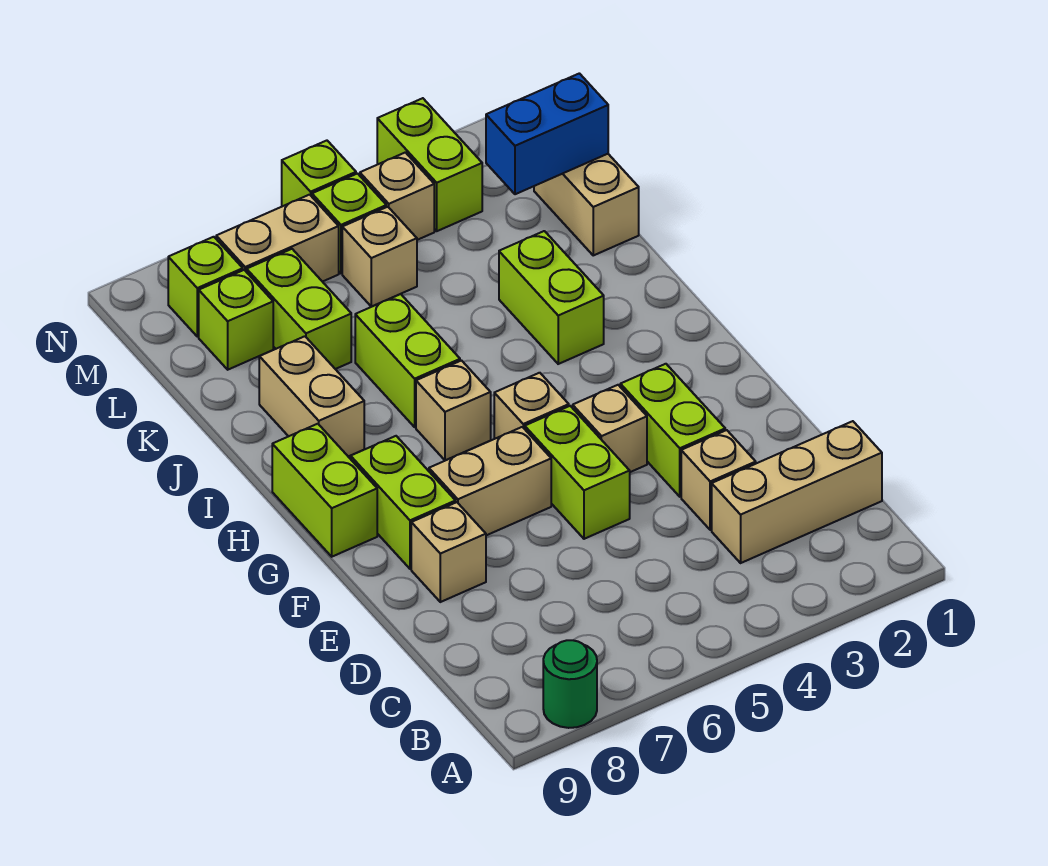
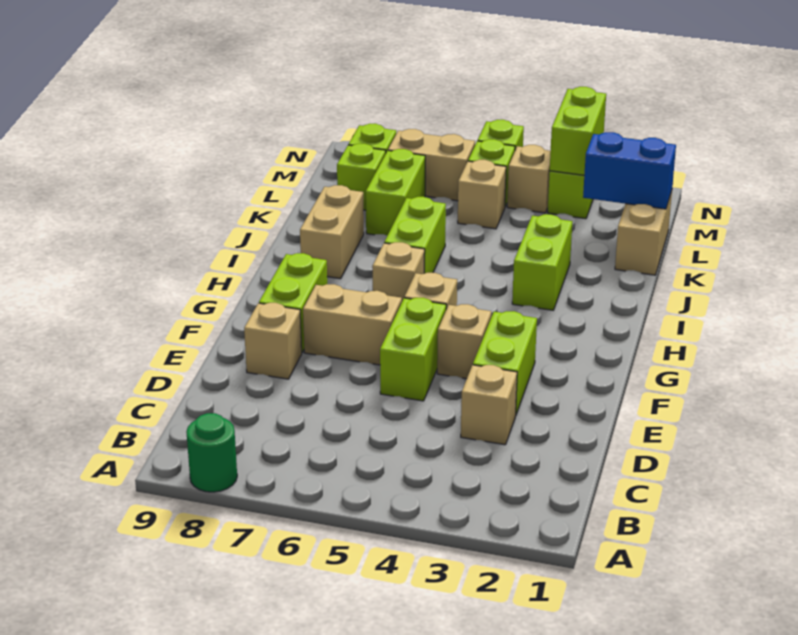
tan 1x3 brick [712,421,882,563] -> none
lime 1x2 brick [272,424,377,557] -> lime 1x2 brick moved to [550,87,606,175]

